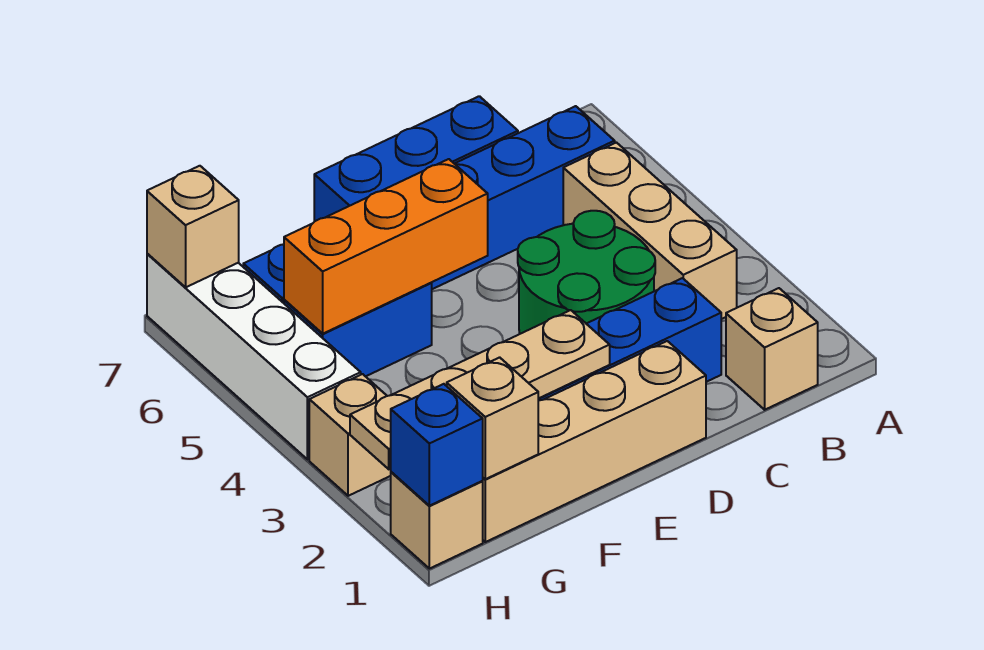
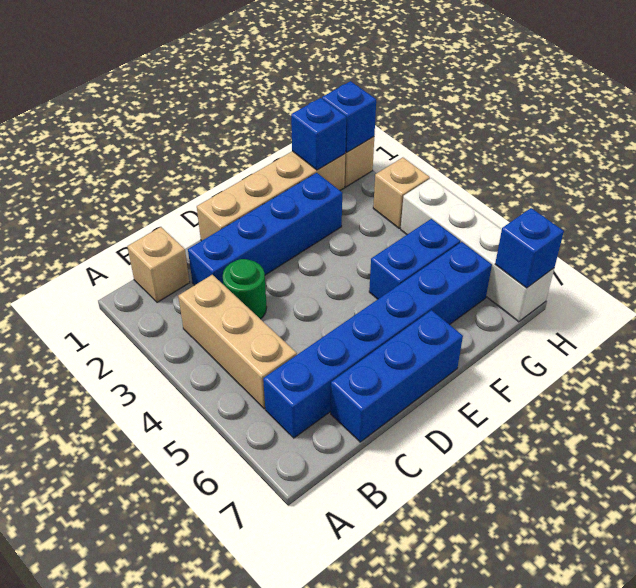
green 2x2 round brick [518,211,655,334] -> green 1x1 round brick [223,259,267,319]
tan 1x4 plate [350,310,610,469] -> none
orange 1x3 brick [284,159,488,334] -> none
tan 1x1 brick [447,357,538,479] -> blue 1x1 brick [291,98,346,170]
tan 1x1 brick [147,166,239,287] -> blue 1x1 brick [495,208,564,288]

